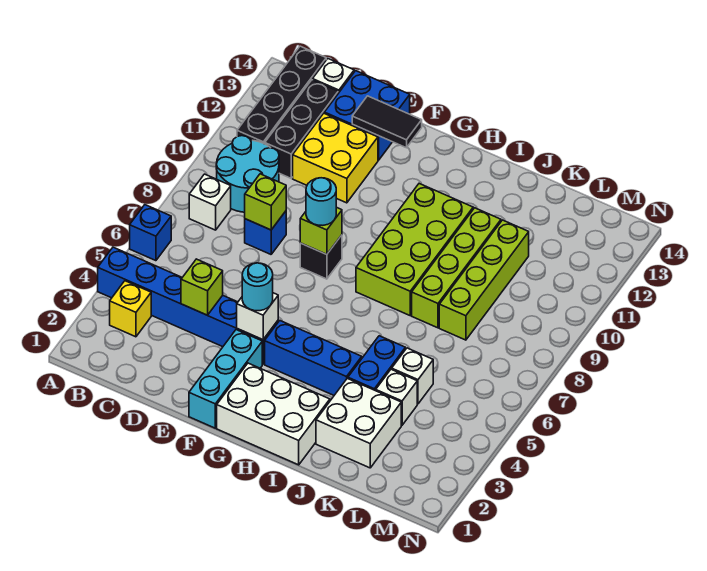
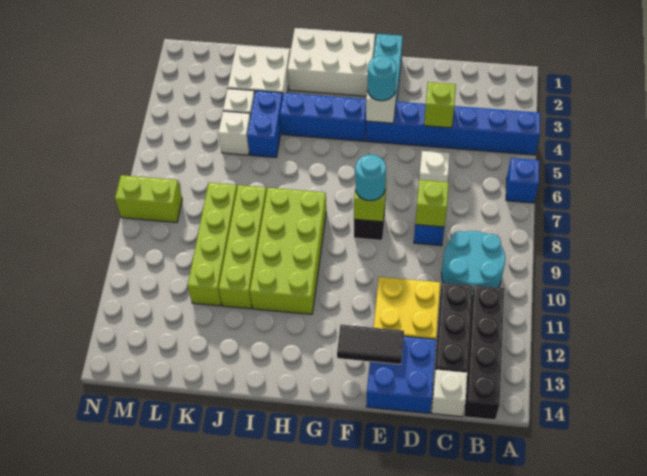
yellow 1x1 brick [110,281,151,337] -> none
white 1x1 brick [189,174,231,230] -> white 1x1 brick moved to [419,151,450,182]
none -> lime 1x2 brick [115,175,182,222]

